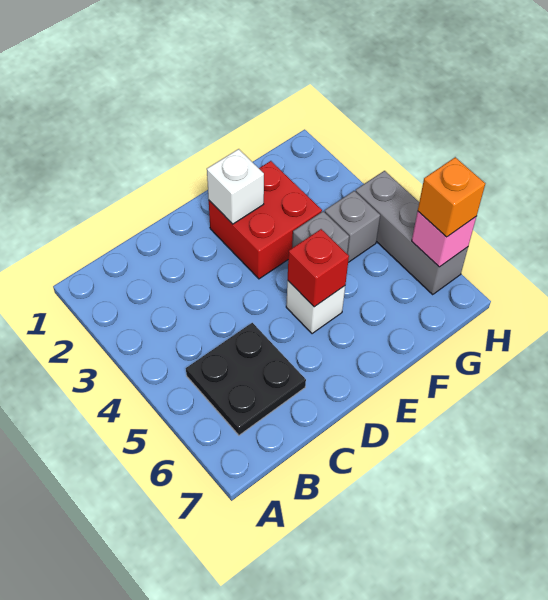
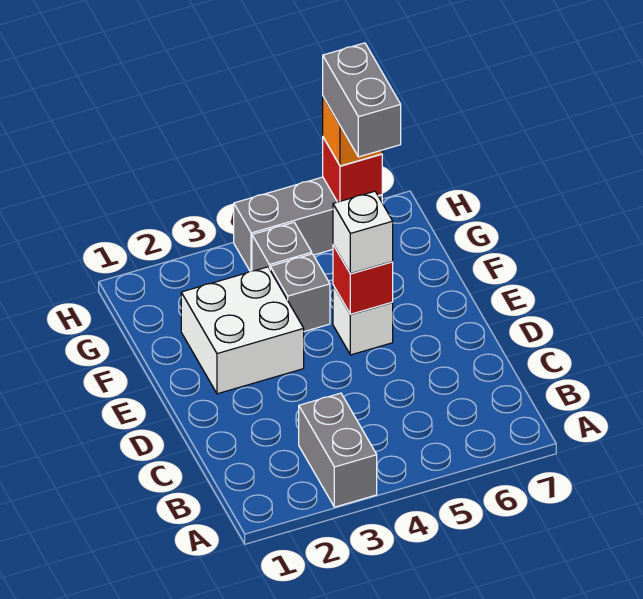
none -> grey 1x2 brick [299,393,377,507]
black 2x2 plate [186,323,306,435] -> none
red 2x2 brick [209,161,322,279] -> white 2x2 brick [181,267,304,394]
white 1x1 brick [207,149,264,224] -> white 1x1 brick moved to [333,191,393,274]
none -> grey 1x2 brick [323,43,401,157]
pink 1x1 brick [412,211,476,267] -> red 1x1 brick [323,138,382,202]

